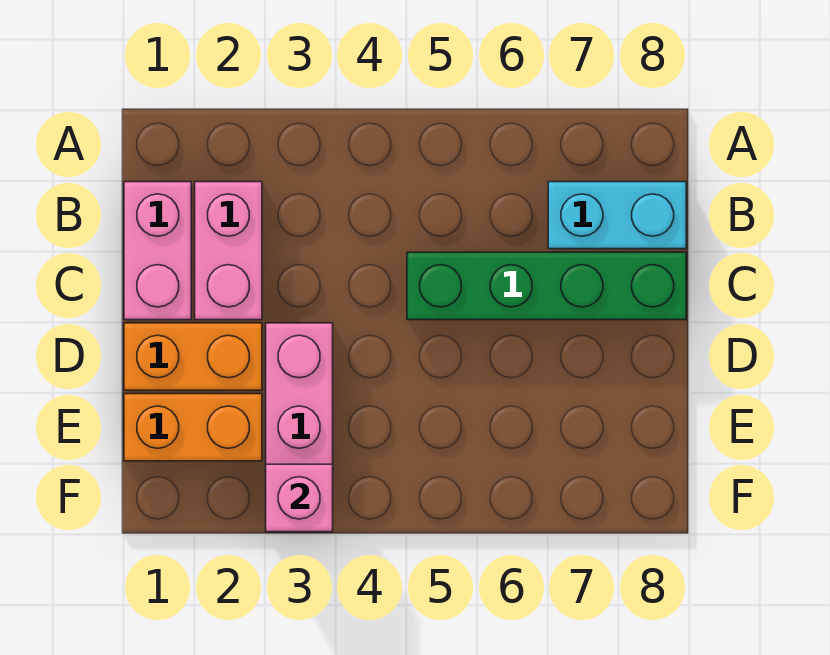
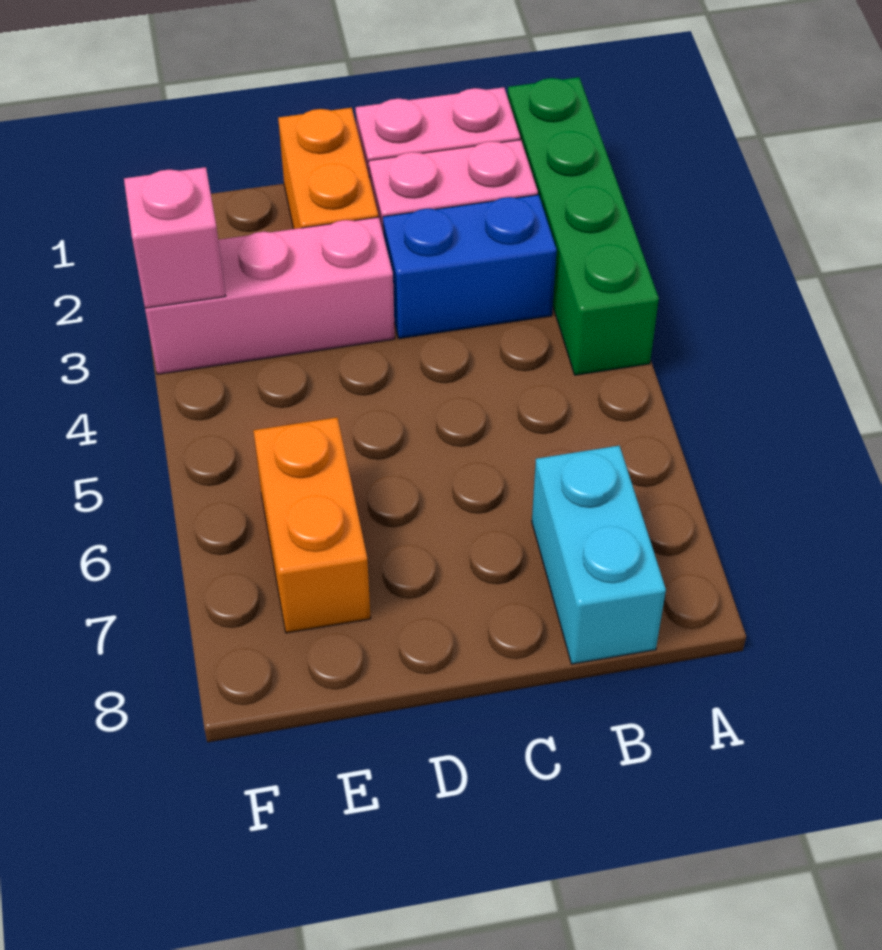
none -> blue 1x2 brick [383,195,557,339]
green 1x4 brick [407,252,686,320] -> green 1x4 brick moved to [508,77,659,375]
orange 1x2 brick [124,394,262,461] -> orange 1x2 brick moved to [253,418,371,633]

